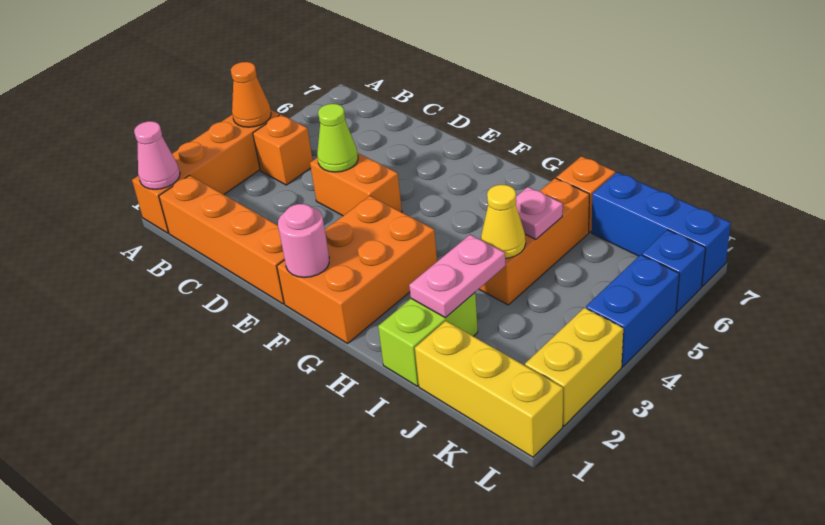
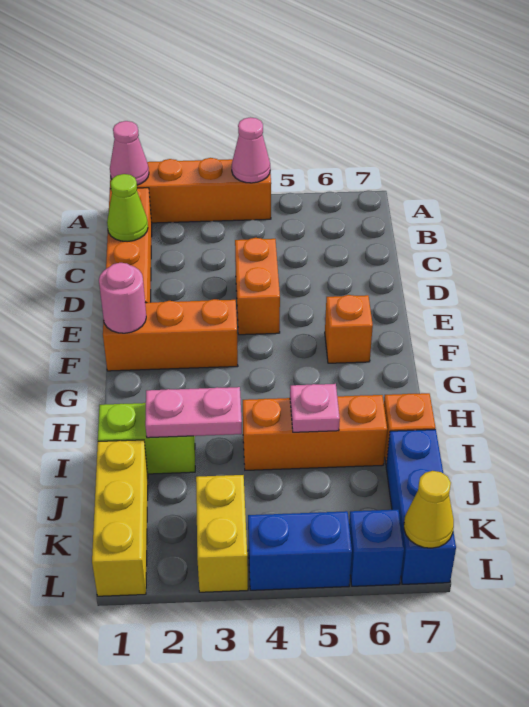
orange 1x1 cone [231,62,271,127] -> pink 1x1 cone [232,117,270,183]
orange 1x1 brick [253,115,313,185] -> orange 1x1 brick moved to [325,295,373,363]
lime 1x1 cone [317,104,358,172] -> lime 1x1 cone moved to [107,174,148,242]
orange 2x3 brick [277,196,437,343] -> orange 1x3 brick [103,299,238,371]
yellow 1x1 cone [481,185,526,258] -> yellow 1x1 cone moved to [404,471,454,548]
yellow 1x2 brick [525,308,623,426] -> yellow 1x2 brick turned to [196,475,248,592]

